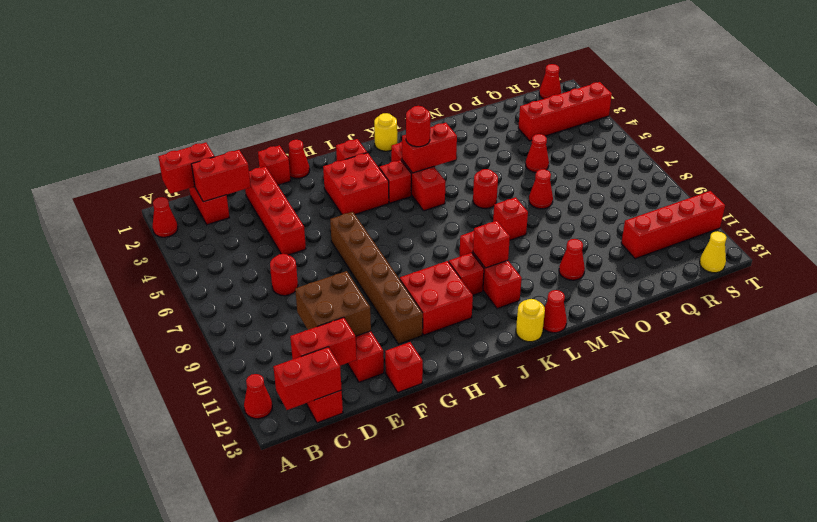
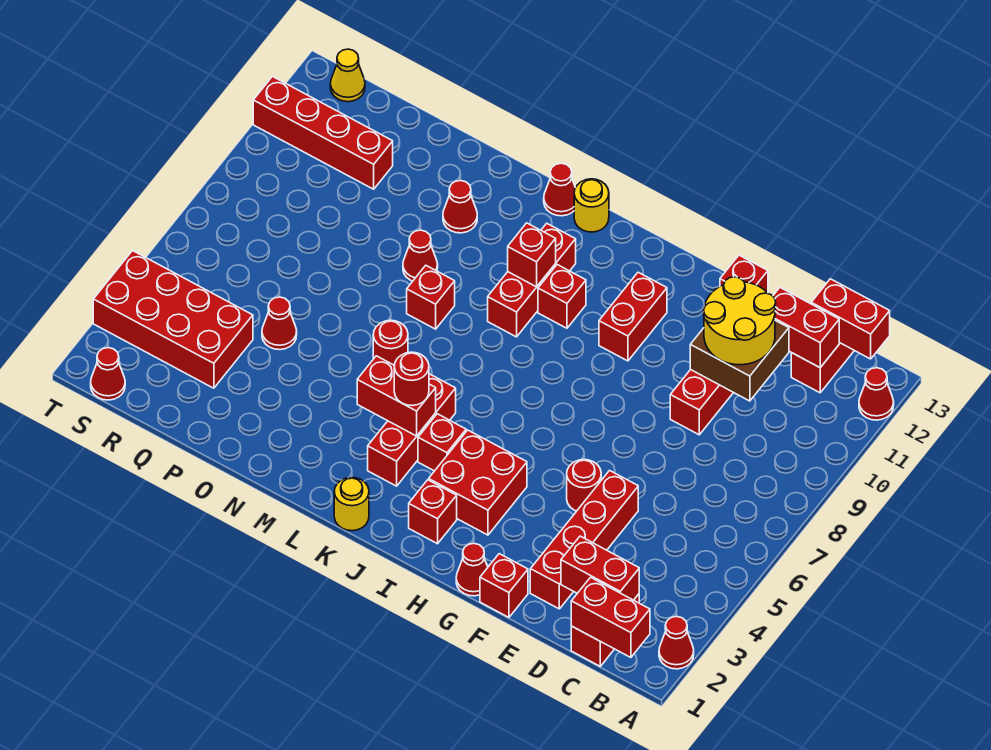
red 1x1 round brick [270,254,298,296] -> red 1x1 round brick moved to [567,459,601,511]
none -> yellow 2x2 round brick [703,277,776,365]
brown 1x6 brick [330,212,423,344] -> none
red 2x2 brick [400,261,473,335] -> red 1x2 brick [599,272,667,361]
red 1x1 cone [529,169,553,209] -> red 1x1 cone moved to [403,230,438,281]
red 1x4 brick [518,82,612,141] -> red 2x4 brick [93,251,253,388]

